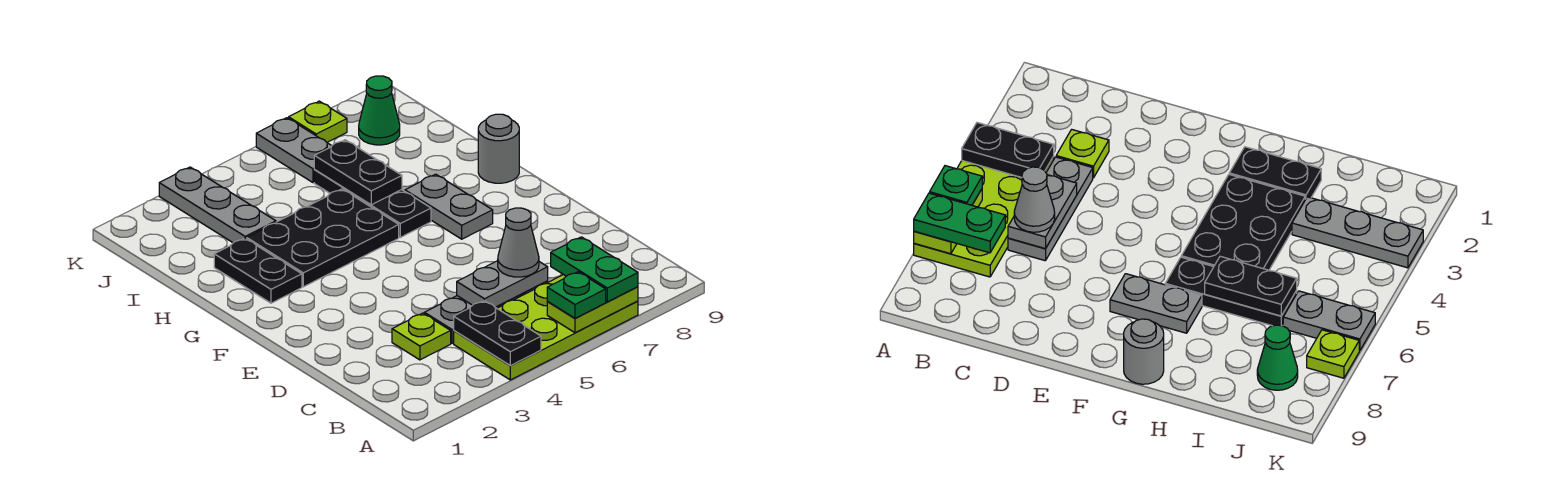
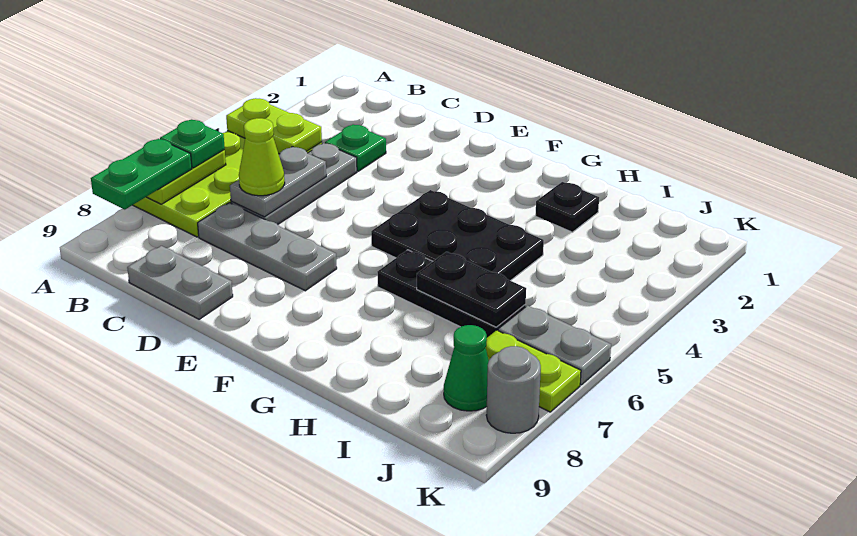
black 1x2 plate [454,301,541,366] -> lime 1x2 plate [226,98,322,154]
green 1x2 plate [551,237,638,302] -> green 1x2 plate turned to [91,139,192,210]
lime 1x1 plate [392,313,451,360] -> green 1x1 plate [325,124,386,171]
grey 1x1 cone [498,208,539,277] -> lime 1x1 cone [239,118,285,196]
grey 1x2 plate [405,174,493,239] -> grey 1x2 plate moved to [127,246,233,319]
black 1x2 plate [214,238,302,303] -> black 1x1 plate [535,182,599,232]
black 2x3 plate [247,189,399,287] -> black 2x3 plate turned to [371,190,544,281]
grey 1x1 round brick [478,114,519,183] -> grey 1x1 round brick moved to [486,346,541,433]
grey 1x3 plate [159,167,276,243] -> grey 1x3 plate moved to [198,203,337,291]
lime 1x1 plate [289,101,347,142] -> lime 1x2 plate [486,330,581,412]

